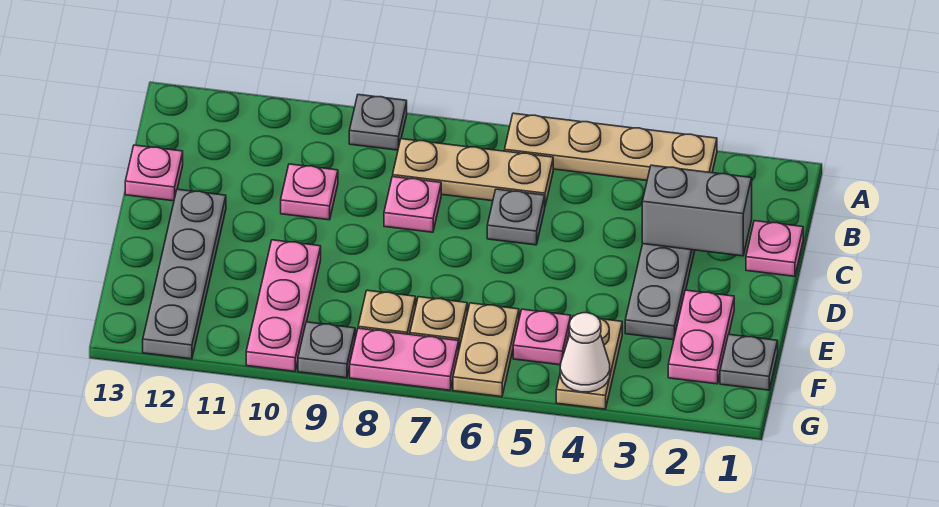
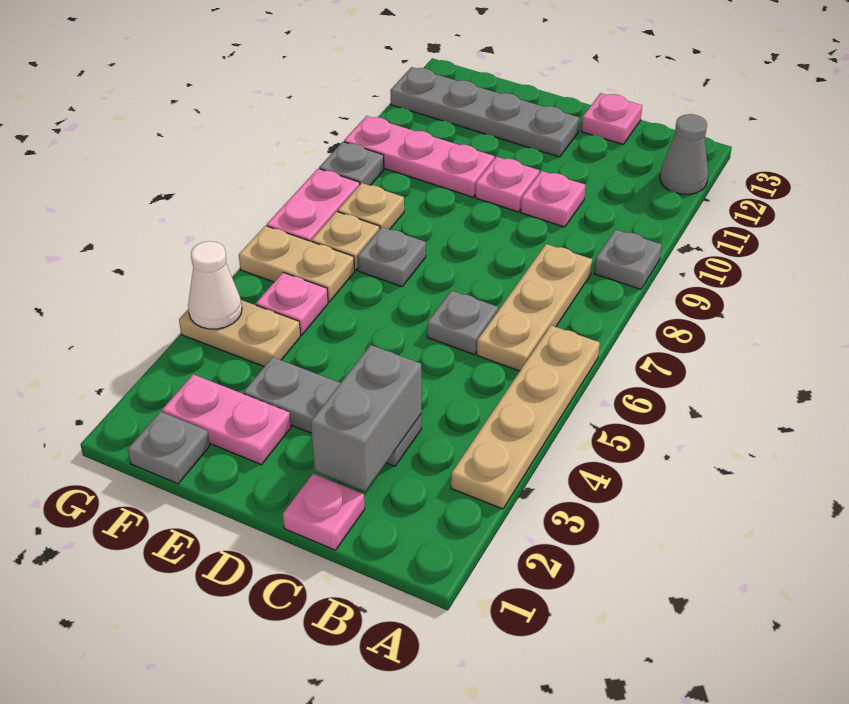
none -> grey 1x1 cone [660,114,708,194]
pink 1x1 plate [384,177,441,232] -> pink 1x1 plate moved to [475,157,539,212]
none -> grey 1x1 plate [357,227,426,287]

